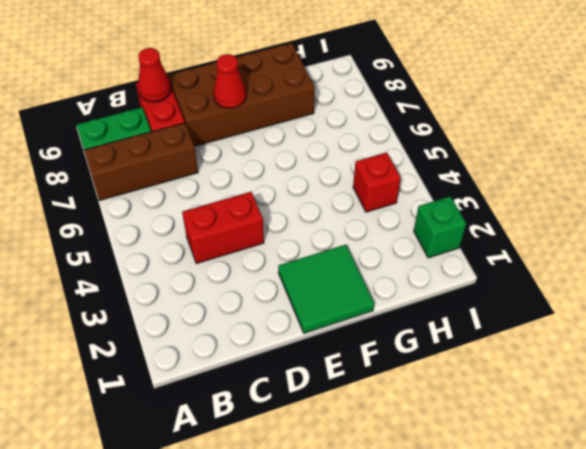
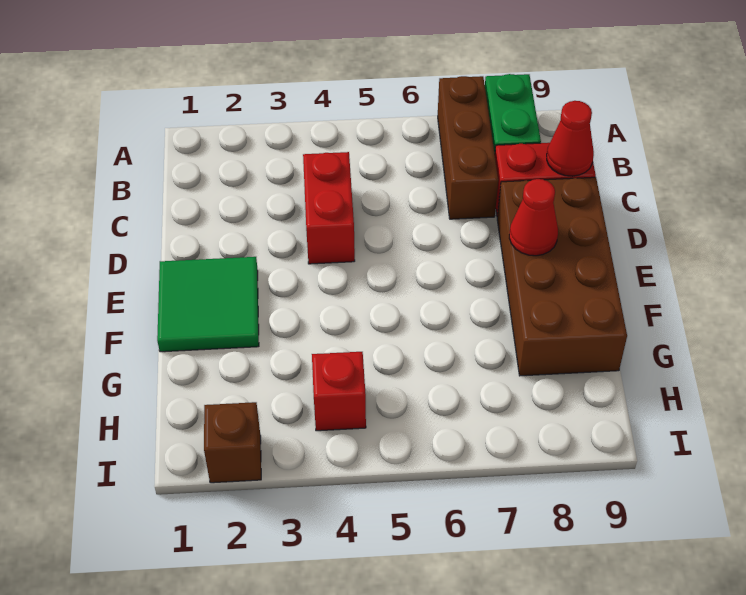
green 1x1 brick [414,196,466,258] -> brown 1x1 brick [204,402,261,483]

